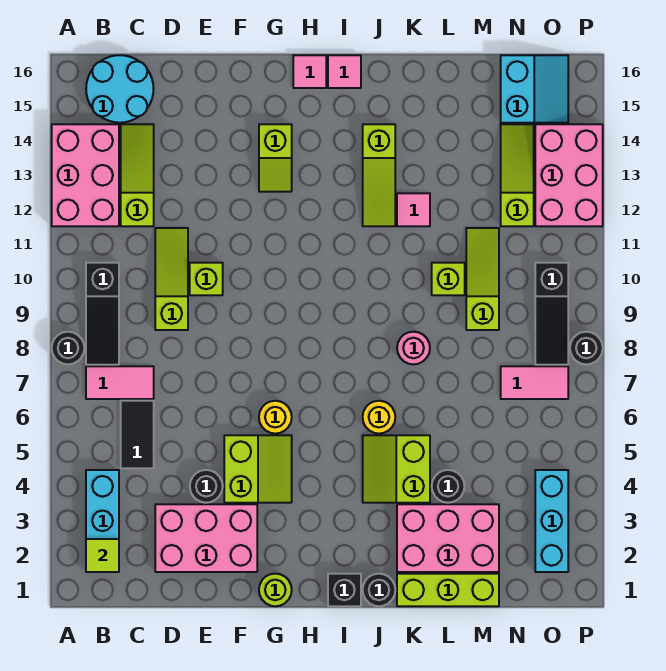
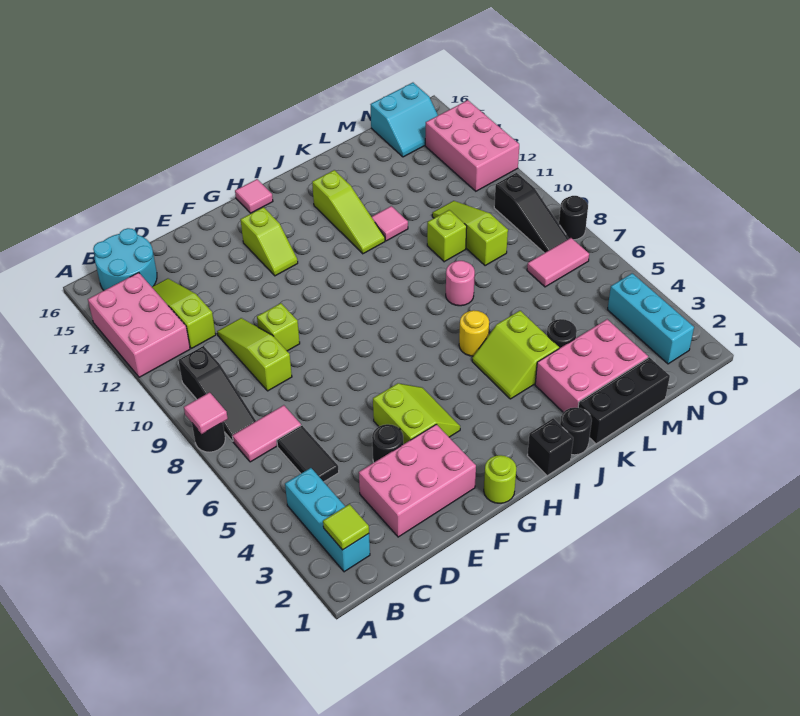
yellow 1x1 round brick [259,401,292,434] -> none
pink 1x1 tile [328,55,361,88] -> pink 1x1 tile moved to [184,392,228,434]
lime 1x3 brick [397,574,499,606] -> black 1x3 brick [578,357,670,444]
lime 1x3 slope [501,124,534,226] -> none
cyan 2x2 slope [501,55,568,123] -> cyan 2x2 slope turned to [370,83,438,157]

